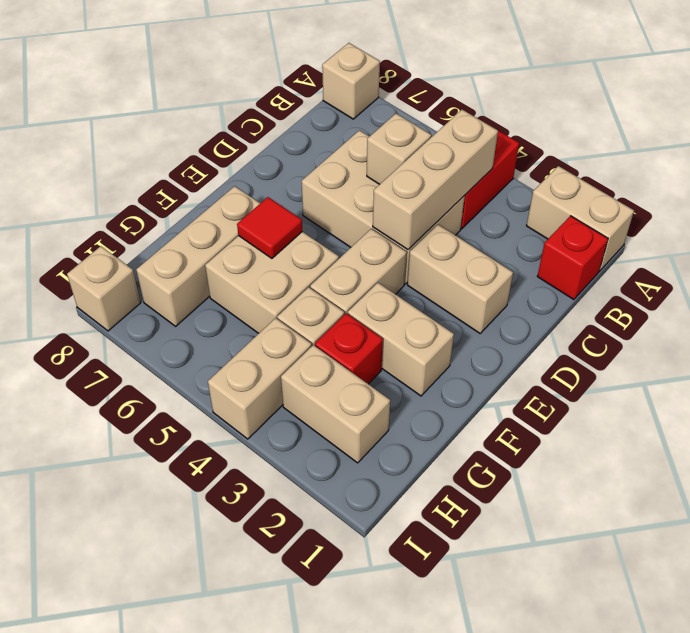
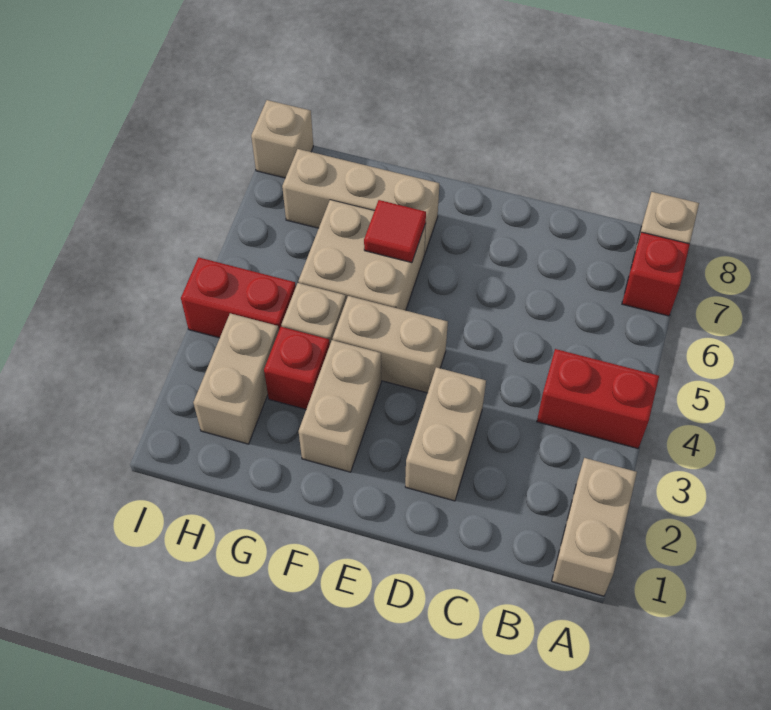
red 1x1 brick [537,216,608,300] -> red 1x1 brick moved to [622,232,690,316]
tan 1x3 brick [373,110,498,250] -> none
tan 2x3 brick [302,130,465,284] -> none
tan 1x1 brick [367,114,431,184] -> none
tan 1x2 brick [208,318,312,439] -> red 1x2 brick [181,257,296,338]

